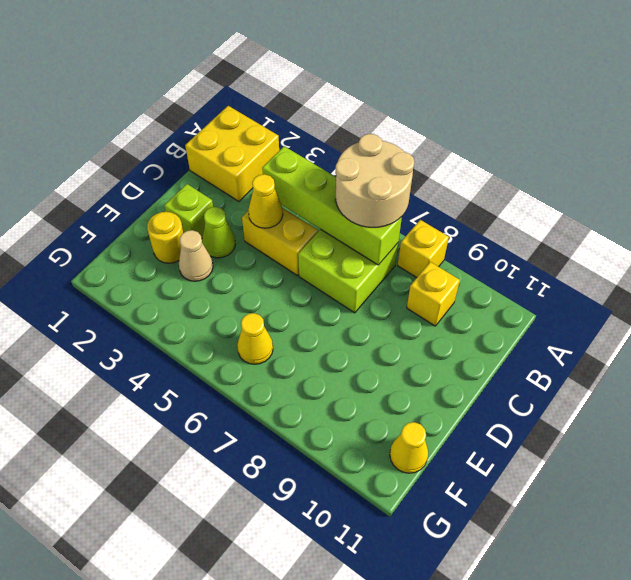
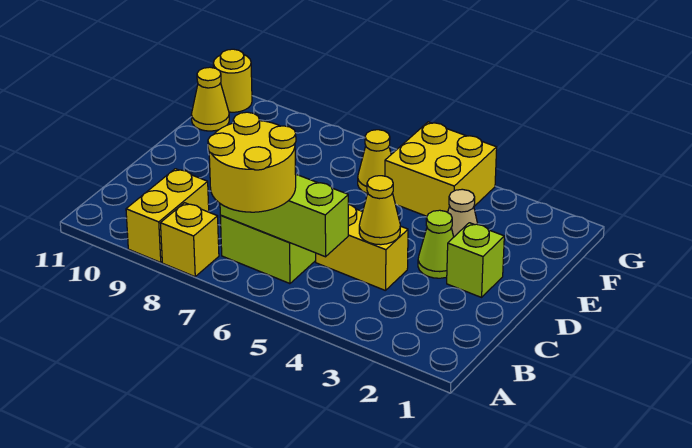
yellow 2x2 brick [185,106,279,201] -> yellow 2x2 brick moved to [385,122,497,216]
tan 2x2 round brick [336,134,414,227] -> yellow 2x2 round brick [208,112,296,212]
lime 1x4 brick [262,146,402,265] -> lime 1x3 brick [220,174,348,257]
yellow 1x1 brick [407,262,460,326] -> yellow 1x2 brick [126,169,209,262]
yellow 1x1 round brick [147,212,184,263] -> yellow 1x1 round brick moved to [213,49,252,112]

